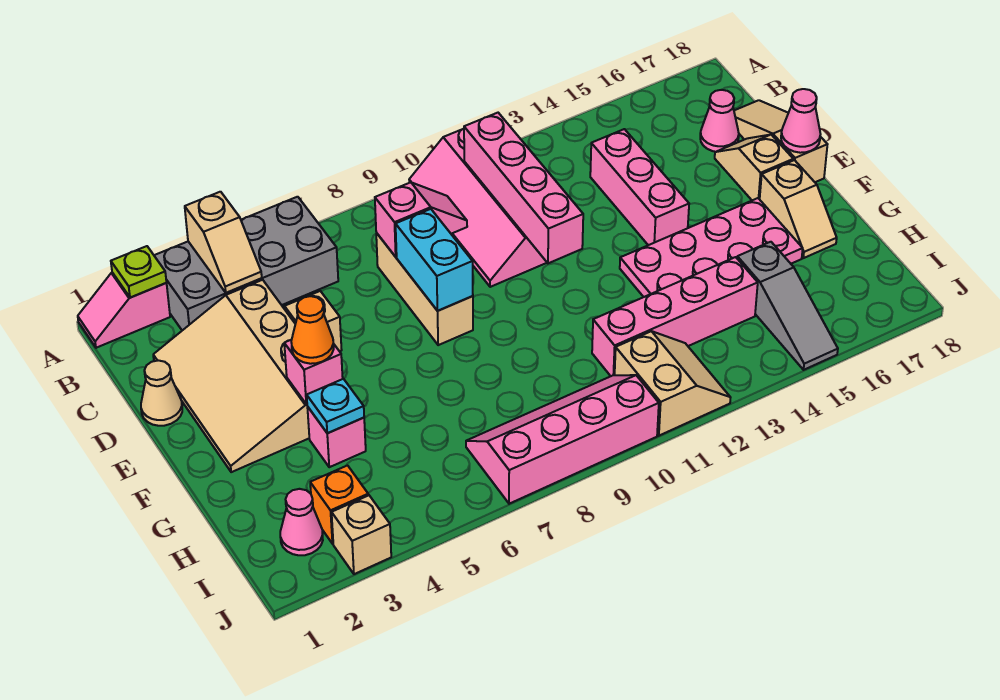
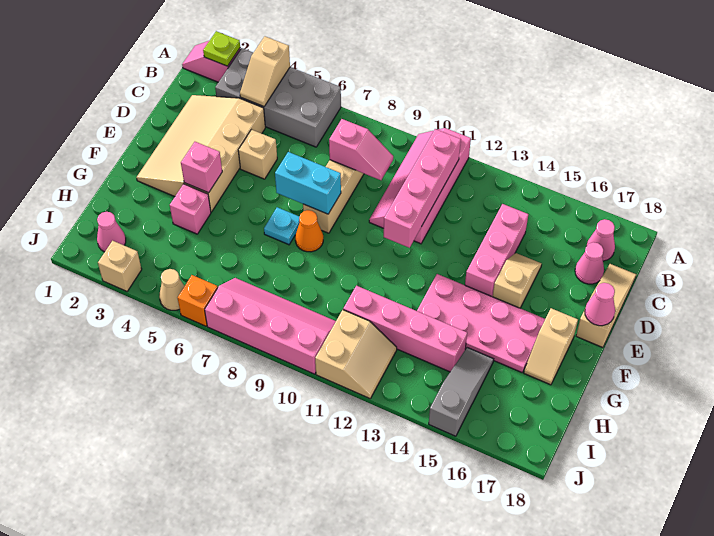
none -> pink 1x1 cone [587,219,615,261]
tan 1x1 cone [141,360,182,426] -> tan 1x1 cone moved to [159,269,184,310]
cyan 1x2 brick [396,209,473,311] -> cyan 1x2 brick turned to [275,152,341,214]
tan 1x2 slope [715,135,793,200] -> tan 1x2 slope moved to [493,253,542,308]
orange 1x1 cone [291,296,334,364] -> orange 1x1 cone moved to [295,210,323,252]
cyan 1x1 plate [307,379,364,433] -> cyan 1x1 plate moved to [264,207,300,245]
grey 1x3 slope [737,242,838,370] -> grey 1x3 slope turned to [429,348,494,436]
orange 1x1 brick [310,466,368,544] -> orange 1x1 brick moved to [178,275,218,326]

